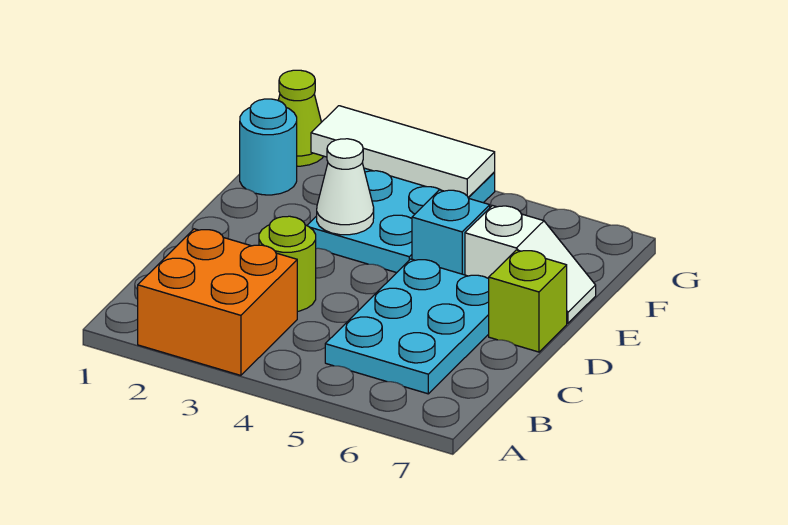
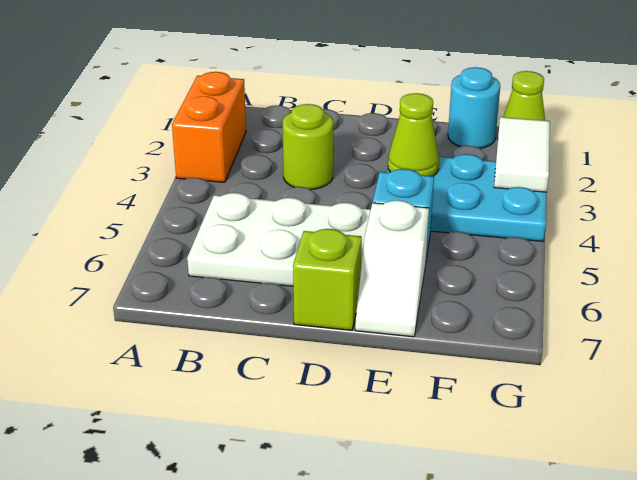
orange 2x2 brick [138,229,297,375] -> orange 1x2 brick [172,72,246,182]
cyan 2x3 plate [325,259,489,394] -> white 2x3 plate [187,193,371,286]
white 1x1 cone [317,139,374,235] -> lime 1x1 cone [388,93,439,176]
white 1x3 tile [311,106,495,197] -> white 1x2 tile [494,117,550,192]

